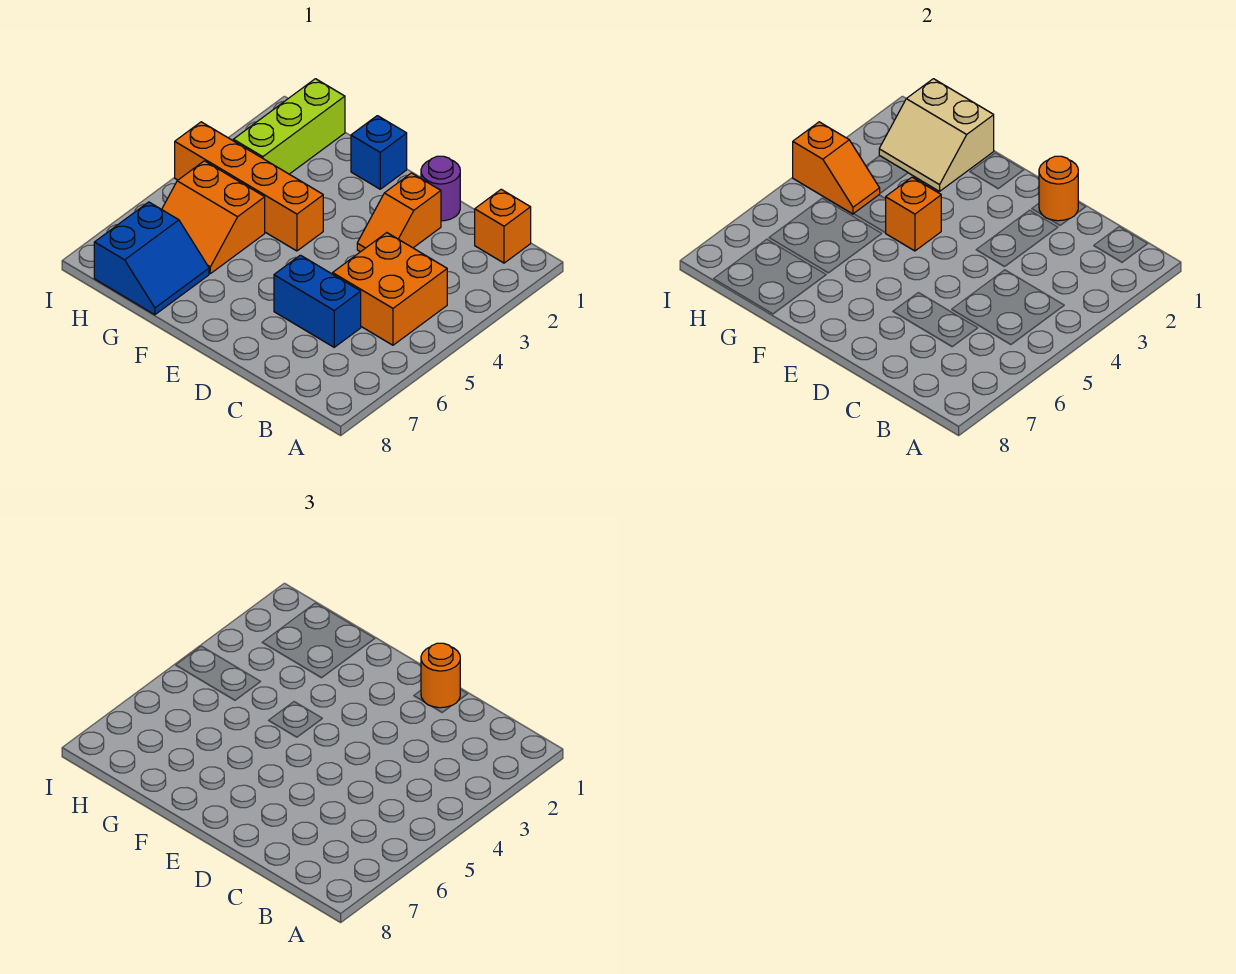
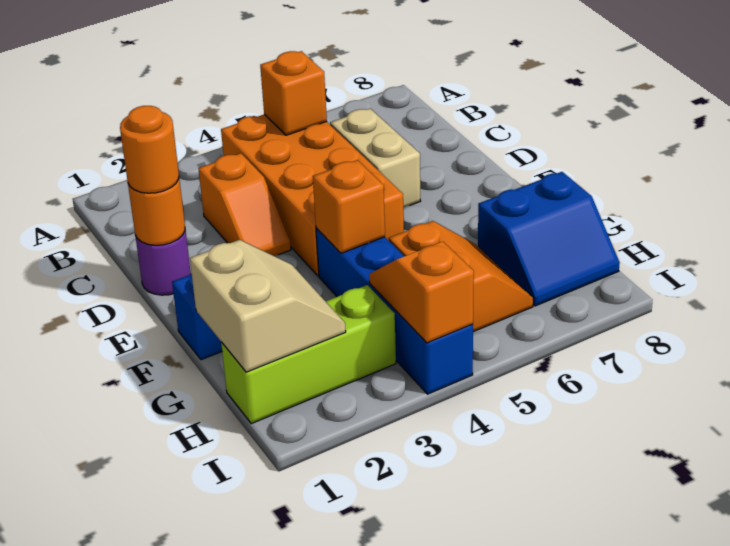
orange 1x1 brick [475,189,531,263] -> orange 1x1 brick moved to [260,51,327,135]
orange 2x2 brick [333,233,447,345] -> orange 2x4 brick [221,114,404,276]
blue 1x2 brick [274,255,361,347] -> tan 1x2 brick [330,109,420,208]
orange 1x2 slope [357,173,441,252] -> orange 1x2 slope turned to [198,153,291,256]
orange 1x4 brick [175,122,323,251] -> blue 1x4 brick [316,228,473,394]
blue 2x2 slope [94,202,209,315] -> blue 2x2 slope turned to [478,172,620,306]

